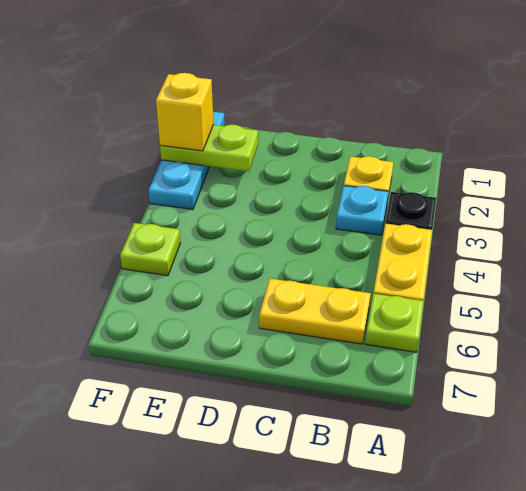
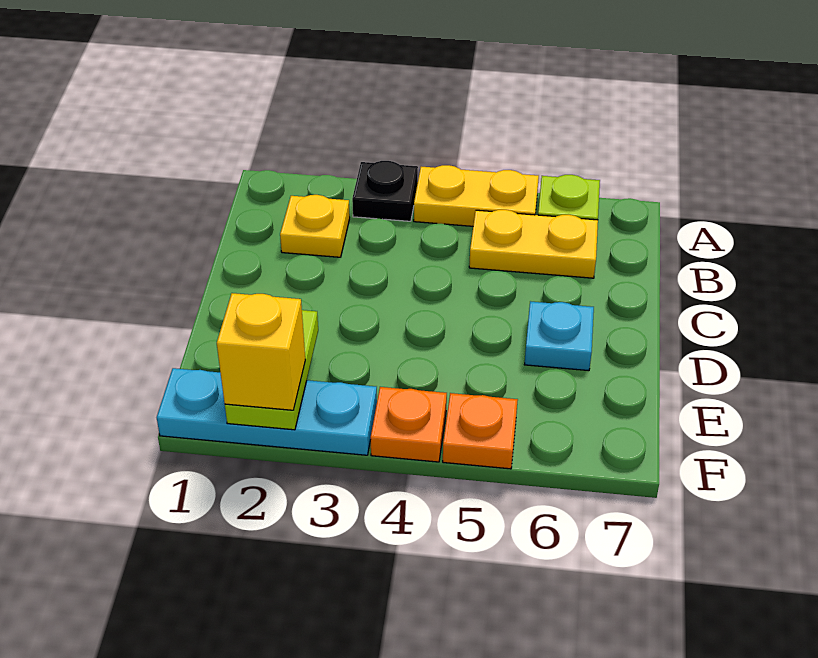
cyan 1x1 plate [336,186,388,235] -> cyan 1x1 plate moved to [524,301,594,371]
yellow 1x2 plate [259,279,371,344] -> yellow 1x2 plate turned to [469,210,598,278]
none -> orange 1x1 plate [371,387,447,462]
lime 1x1 plate [120,223,180,276] -> orange 1x1 plate [443,393,518,469]

